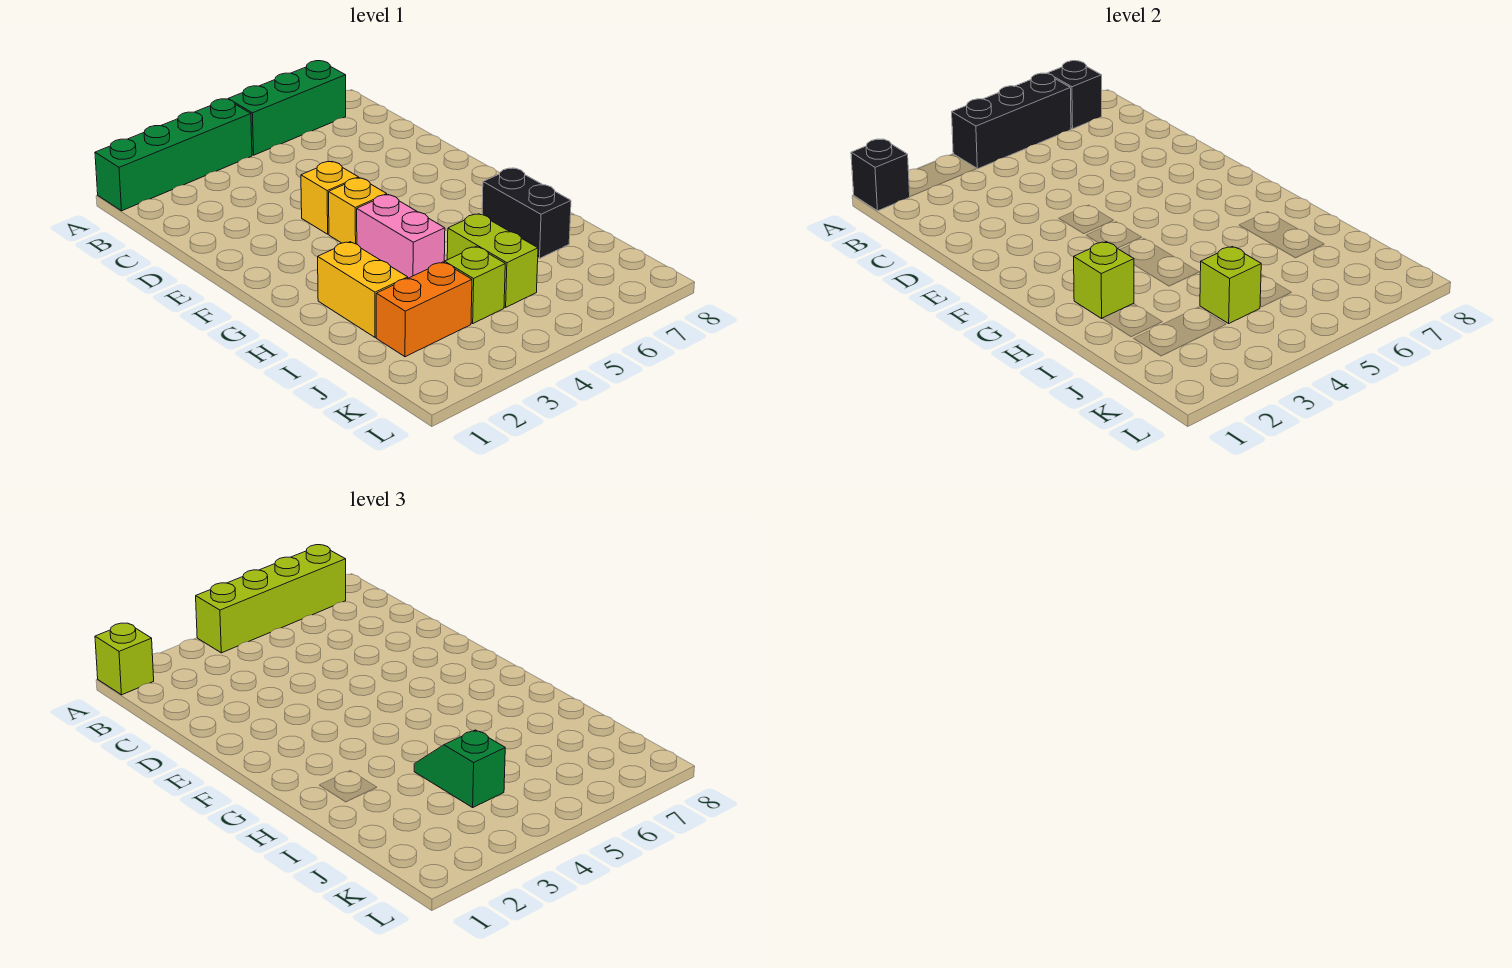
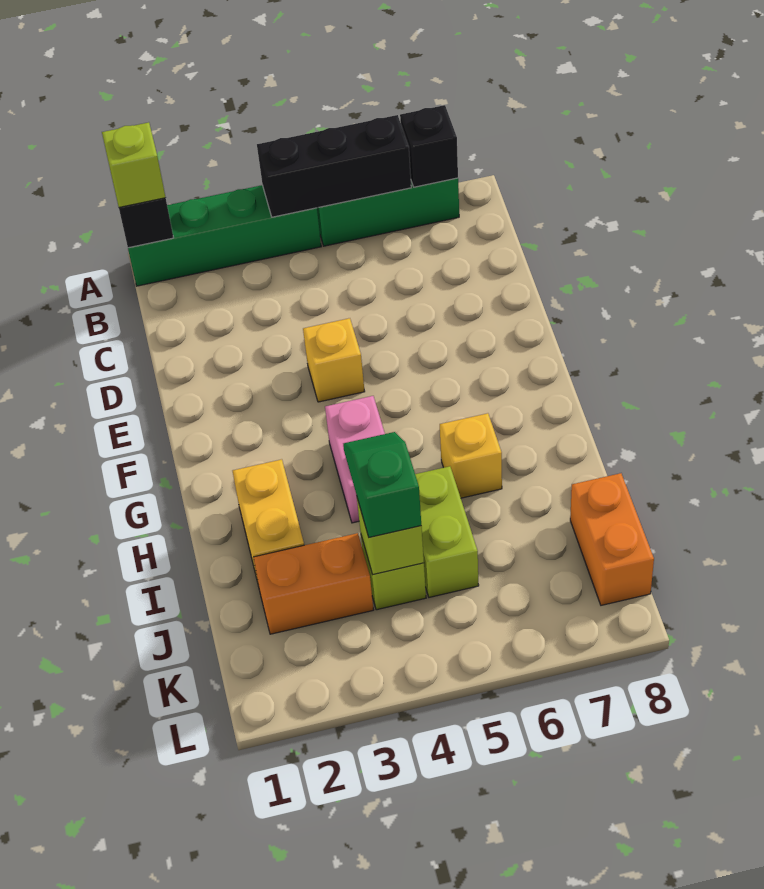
lime 1x4 brick [196,545,346,653] -> none
yellow 1x1 brick [329,178,387,244] -> yellow 1x1 brick moved to [440,413,502,498]
lime 1x1 brick [1074,242,1134,318] -> none
black 1x2 brick [482,168,571,258] -> none
none -> orange 1x2 brick [570,473,654,605]

